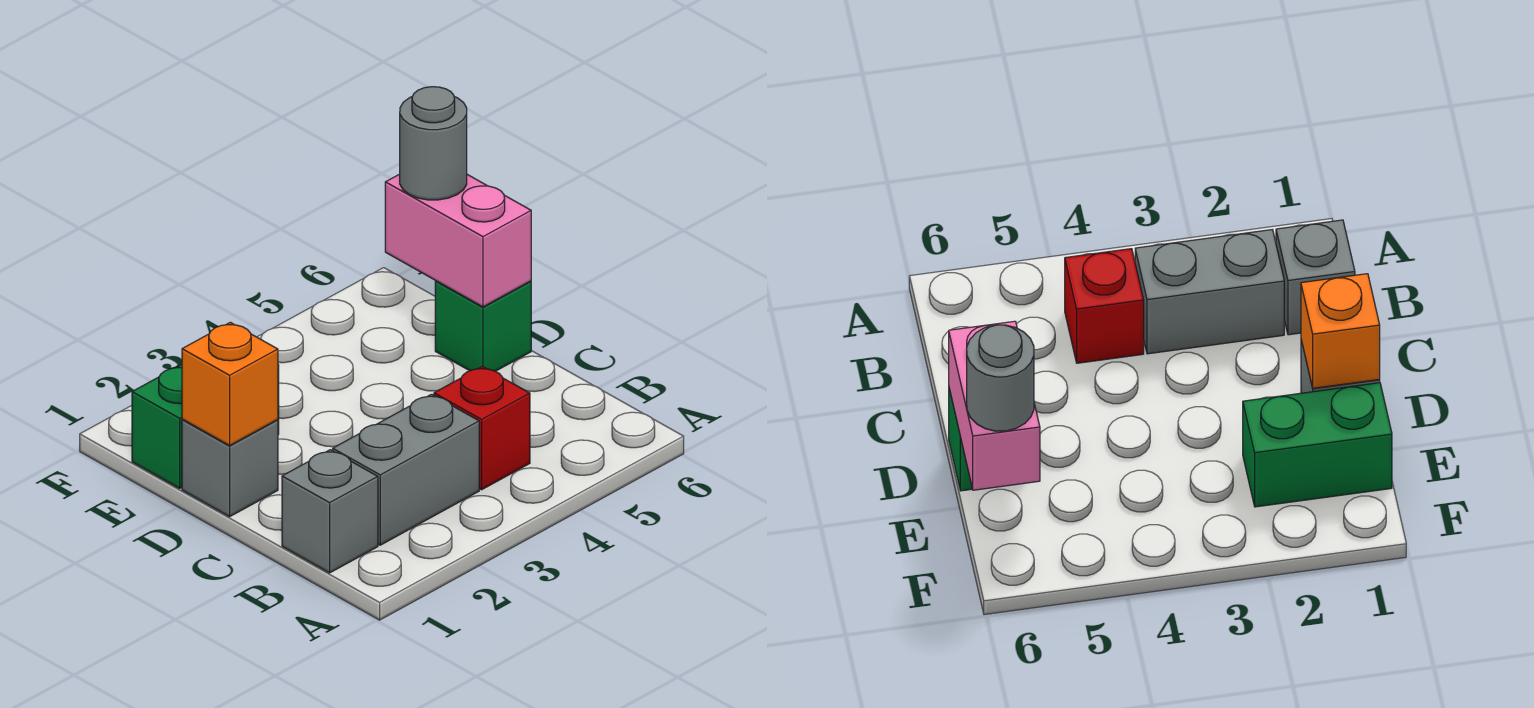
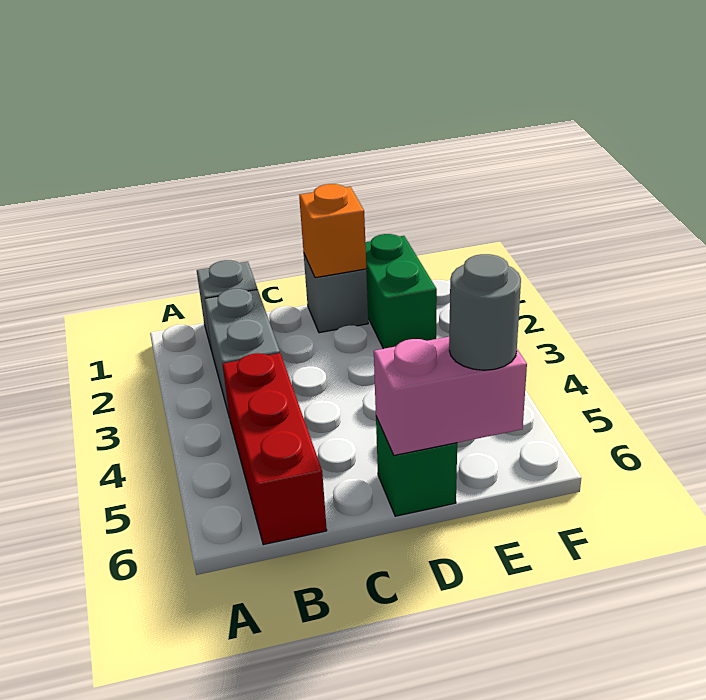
red 1x1 brick [434,367,530,490] -> red 1x3 brick [222,353,327,545]

